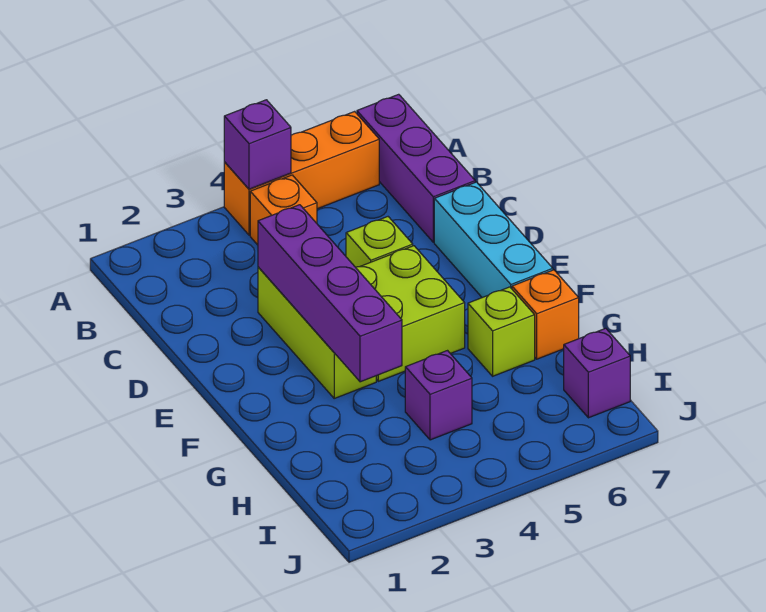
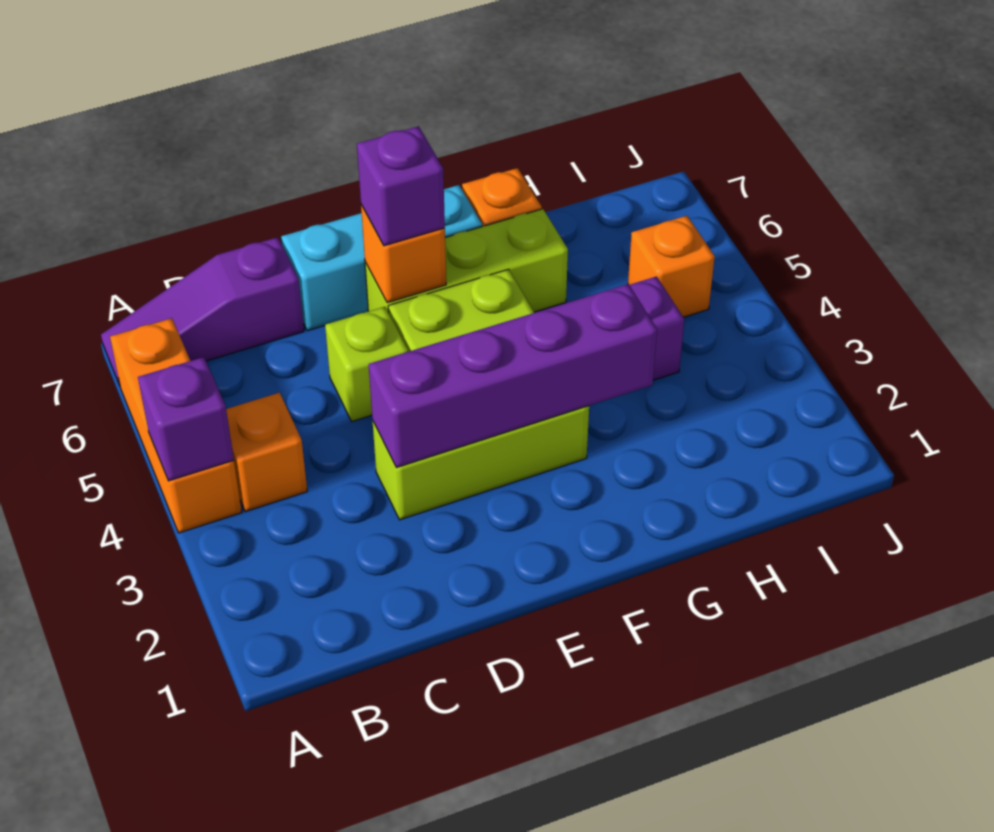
purple 1x3 brick [357,94,475,242] -> purple 1x3 slope [101,237,304,385]
none -> orange 1x1 brick [361,205,446,303]
lime 1x1 brick [468,287,535,376] -> lime 1x3 brick [365,209,568,312]
none -> orange 1x1 brick [628,216,715,317]
purple 1x1 brick [564,328,630,418] -> purple 1x1 brick moved to [357,126,445,246]

